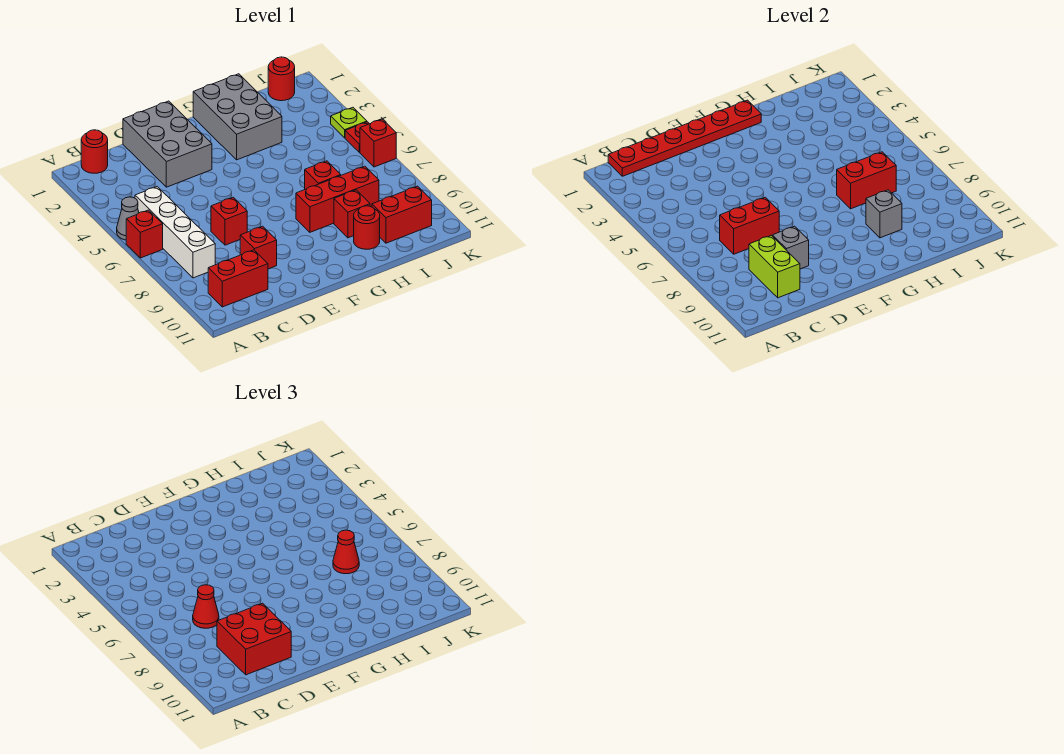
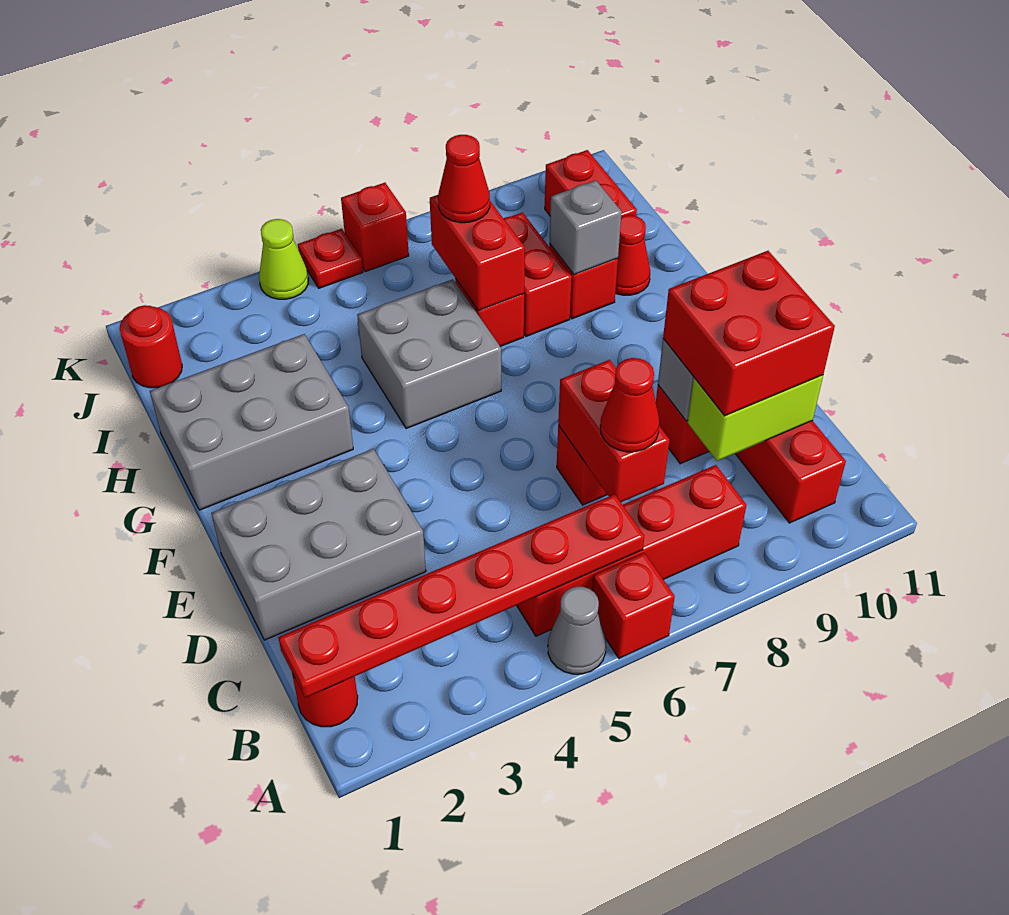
red 1x6 plate [608,100,761,176] -> red 1x6 plate turned to [278,494,644,698]
white 1x4 brick [135,187,215,278] -> red 1x4 brick [517,465,746,636]
none -> grey 2x2 brick [357,279,501,429]
red 1x3 brick [296,166,379,232] -> red 1x2 brick [503,212,572,336]
red 1x1 round brick [354,206,380,249] -> red 1x1 cone [615,215,650,295]
lime 1x1 plate [331,107,367,138] -> lime 1x1 cone [259,219,309,299]

